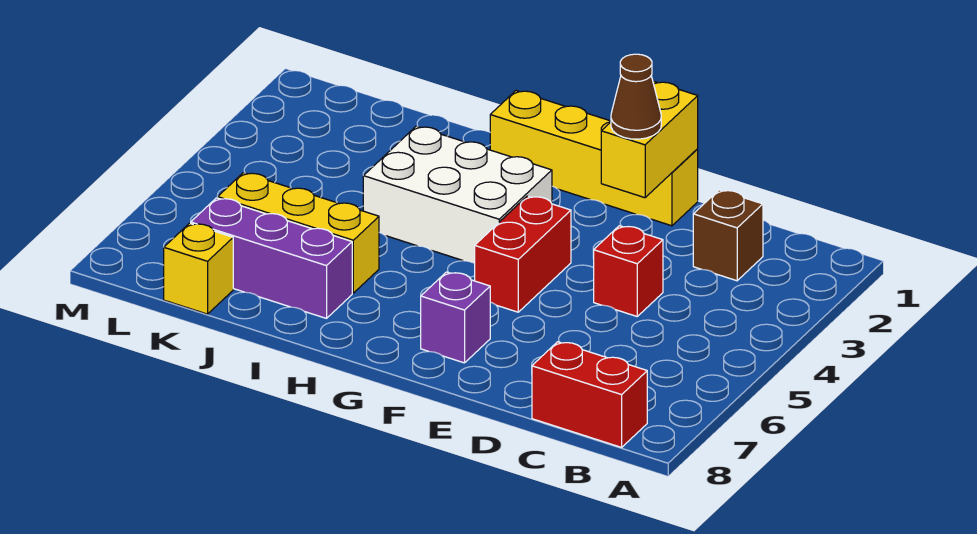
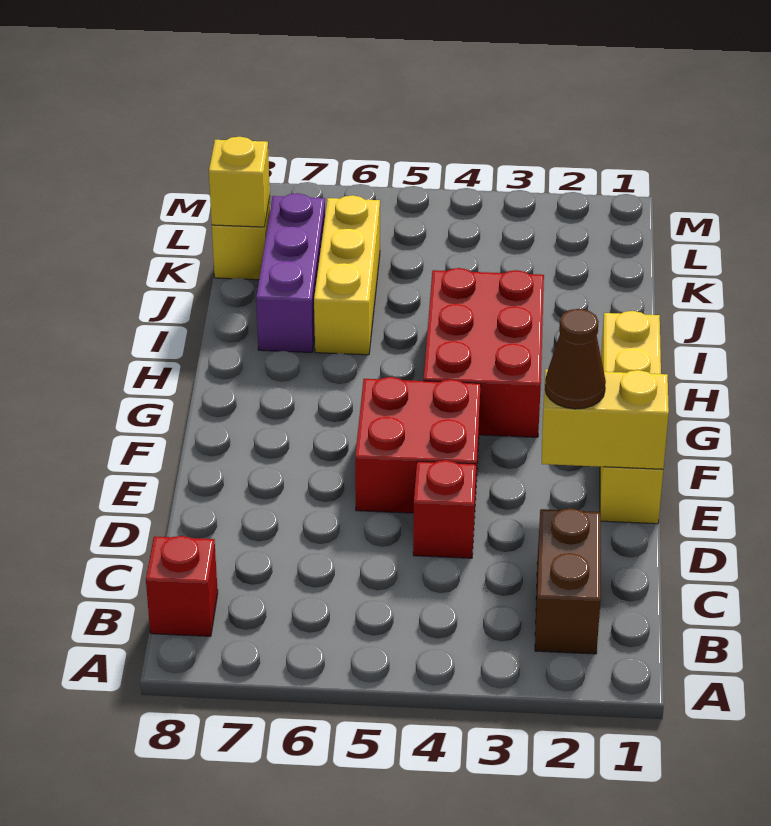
red 1x2 brick [532,342,647,447] -> red 1x1 brick [146,536,218,636]
brown 1x1 brick [693,190,763,281] -> brown 1x2 brick [535,508,601,654]
red 1x2 brick [475,196,571,312] -> red 2x2 brick [355,377,481,513]
purple 1x1 brick [421,272,490,363] -> none
white 2x3 brick [363,126,552,263] -> red 2x3 brick [424,268,544,437]
none -> yellow 1x1 brick [209,137,270,227]

